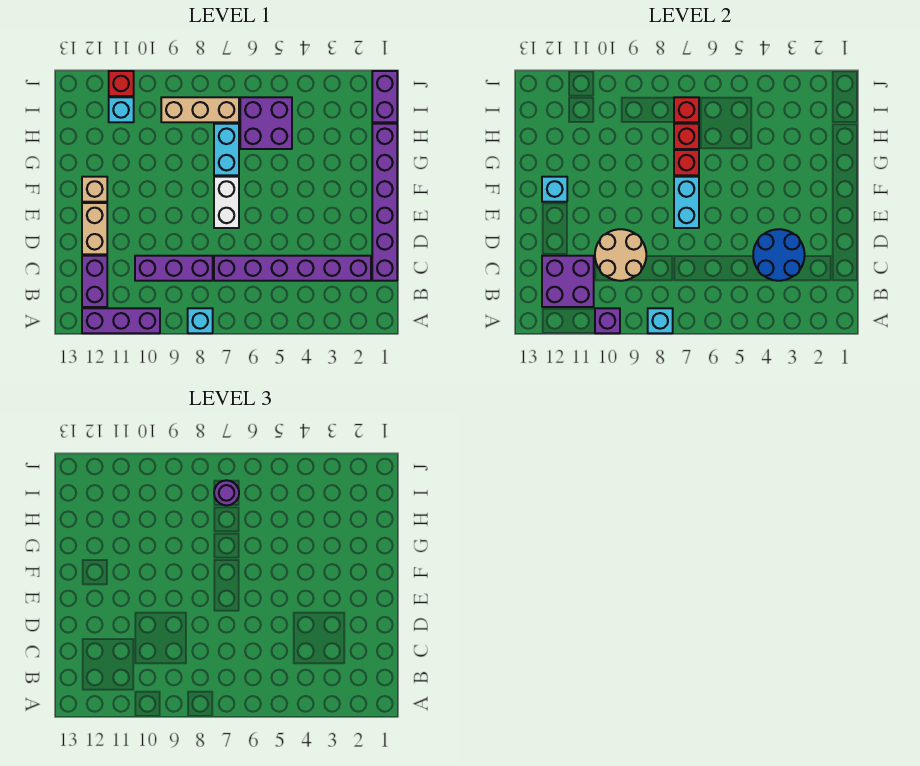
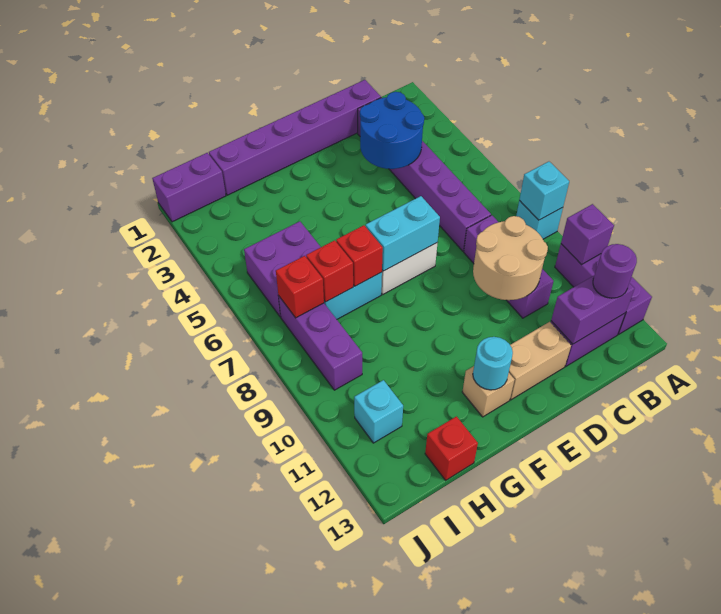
purple 2x2 brick [542,256,594,307] -> purple 1x2 brick [551,276,635,344]
cyan 1x1 brick [542,177,567,202] -> cyan 1x1 round brick [473,337,513,390]
tan 1x3 brick [161,97,239,122] -> purple 1x3 brick [279,297,362,390]
purple 1x1 round brick [214,480,239,505] -> purple 1x1 round brick moved to [593,244,637,298]
red 1x1 brick [109,71,134,96] -> red 1x1 brick moved to [425,416,478,480]

